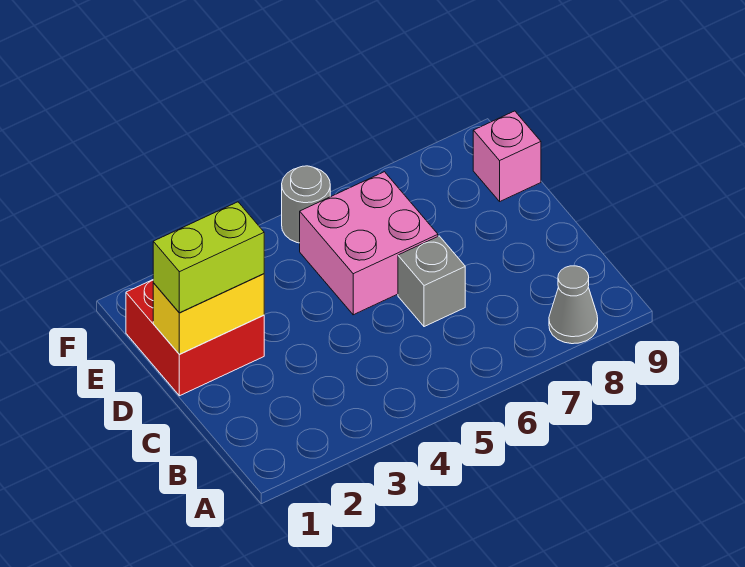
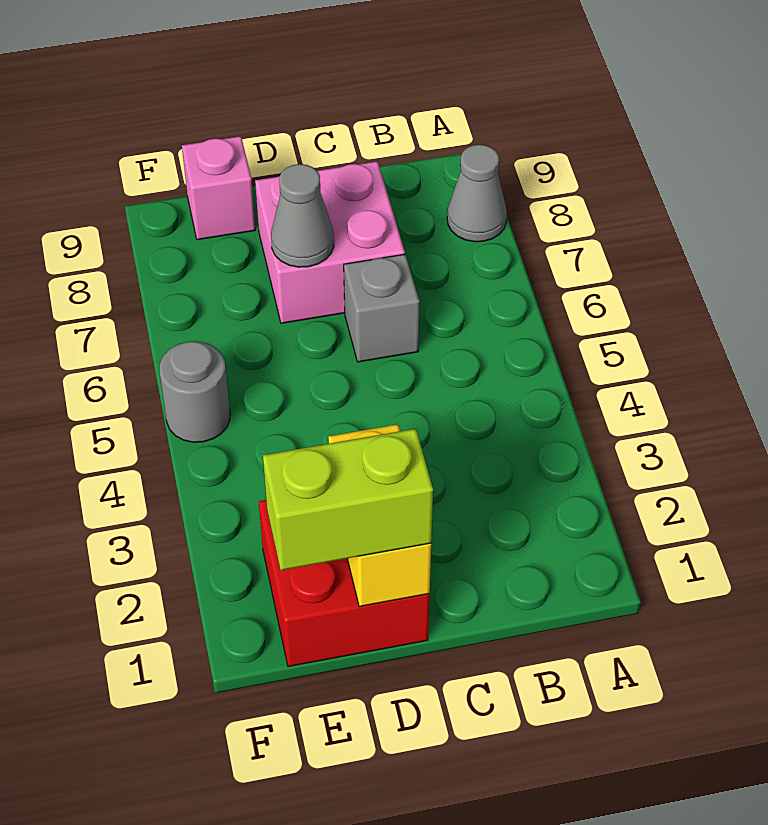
lime 1x2 brick [153,202,264,313] -> lime 1x2 brick turned to [263,429,433,570]
pink 2x2 brick [300,172,438,315] -> pink 2x2 brick moved to [255,161,405,323]
none -> grey 1x1 cone [271,164,334,267]

